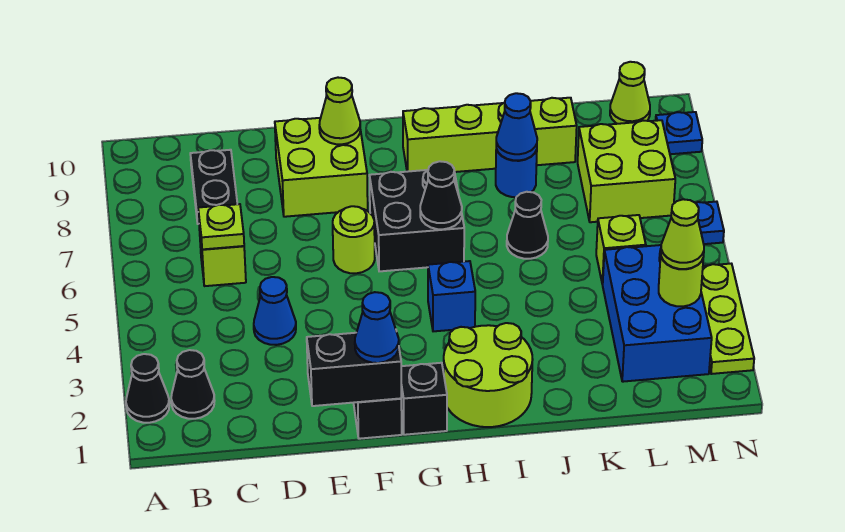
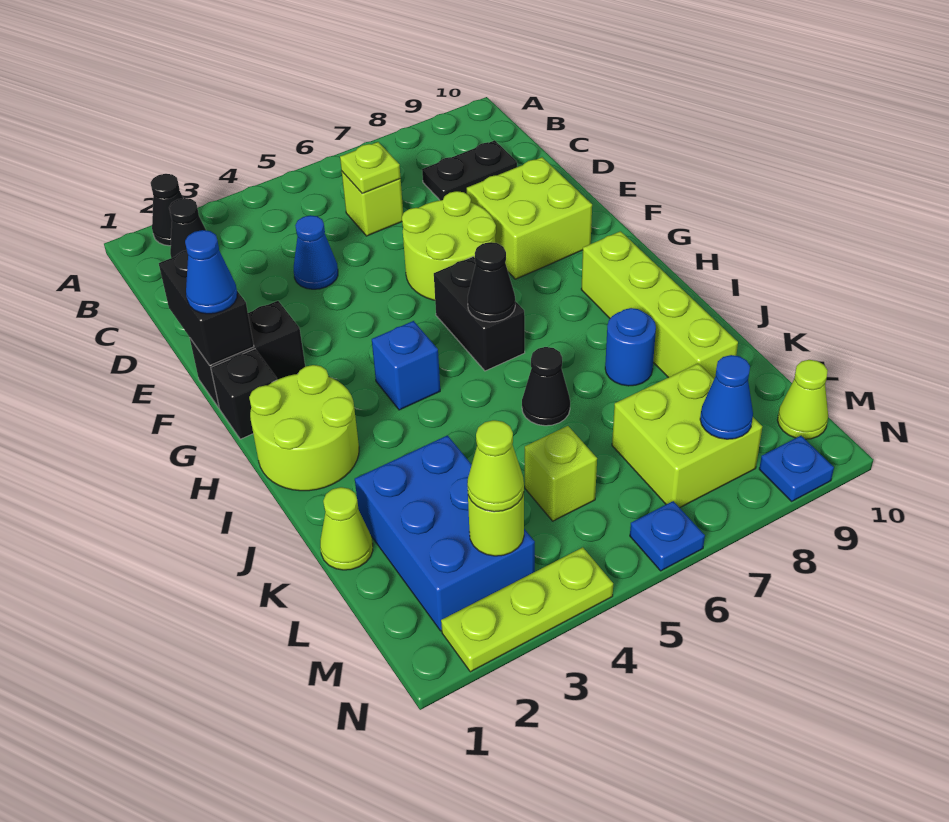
lime 1x1 round brick [333,206,375,273] -> lime 2x2 round brick [402,191,496,300]
lime 1x1 cone [319,78,360,144] -> lime 1x1 cone moved to [320,487,373,570]
black 2x2 brick [369,170,464,271] -> black 1x2 brick [434,257,525,371]
blue 1x1 cone [496,93,537,160] -> blue 1x1 cone moved to [700,355,753,439]
blue 2x3 brick [603,245,712,382] -> blue 2x3 brick turned to [355,435,535,631]

